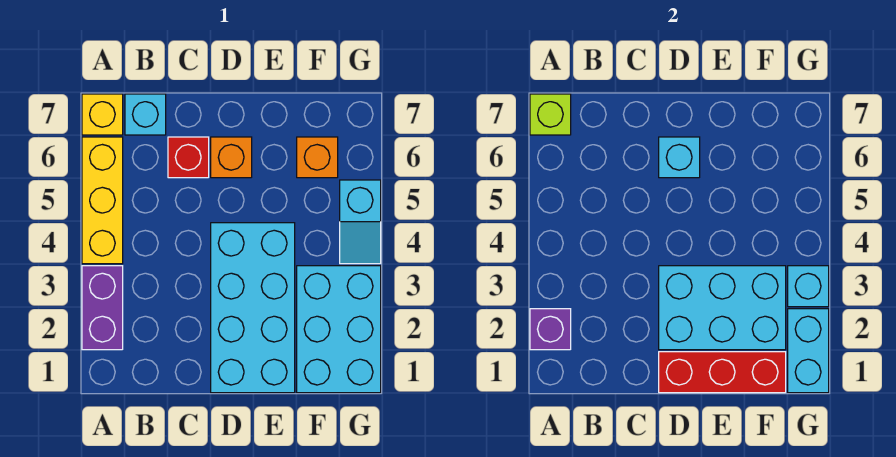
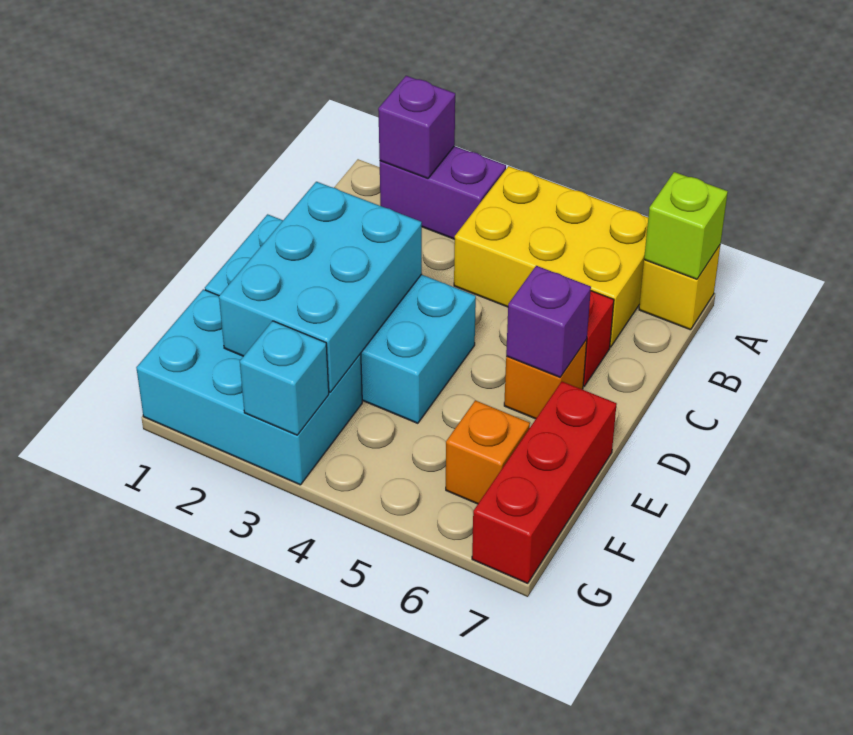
yellow 1x3 brick [82,137,123,264] -> yellow 2x3 brick [454,166,648,347]
cyan 1x1 brick [125,94,166,135] -> none
red 1x3 brick [659,352,786,393] -> red 1x3 brick moved to [472,382,617,583]
cyan 1x1 brick [659,137,700,178] -> purple 1x1 brick [506,266,591,377]
cyan 1x2 brick [788,309,829,393] -> none
cyan 1x2 slope [340,180,381,264] -> none

